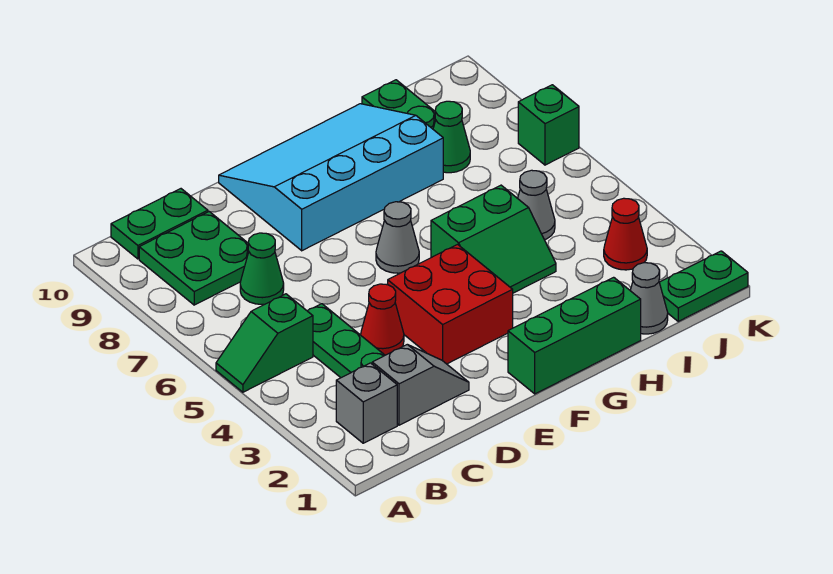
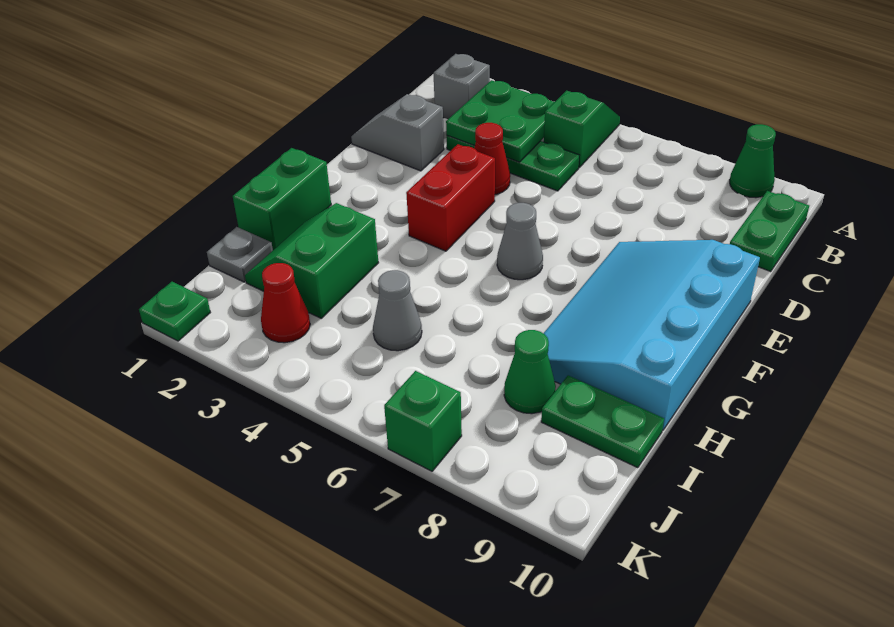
green 2x2 plate [139,212,249,305] -> green 2x2 plate moved to [446,80,554,162]
grey 1x2 slope [372,345,469,425] -> grey 1x2 slope turned to [351,94,444,171]
green 1x1 cone [240,233,284,305] -> green 1x1 cone moved to [730,124,776,198]
red 2x2 brick [388,245,513,364] -> red 1x2 brick [406,144,495,251]
cyan 3x4 slope [219,104,443,251] -> cyan 3x4 slope turned to [544,240,760,430]
green 1x3 brick [508,277,641,394] -> green 1x2 brick [233,148,331,250]
green 2x2 slope [431,185,556,293] -> green 2x2 slope moved to [245,203,379,318]
grey 1x1 cone [630,263,668,334] -> grey 1x1 plate [207,227,273,282]
green 1x2 plate [659,251,748,321] -> green 1x1 plate [139,282,210,341]

